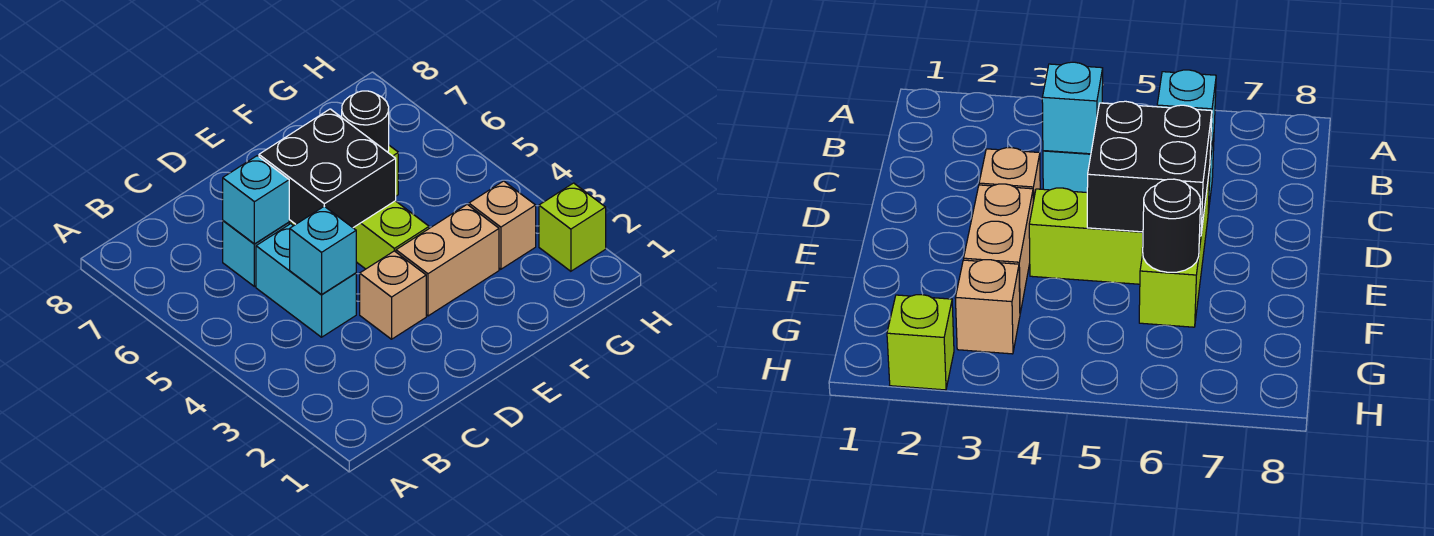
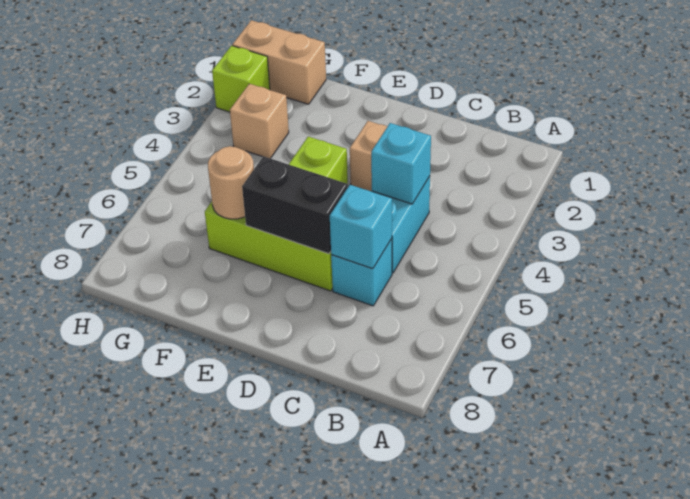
black 2x2 brick [259,109,396,228] -> black 1x2 brick [242,156,348,254]
tan 1x2 brick [396,204,499,316] -> tan 1x2 brick moved to [232,20,326,104]
black 1x1 round brick [342,91,389,152] -> tan 1x1 round brick [208,146,254,219]

